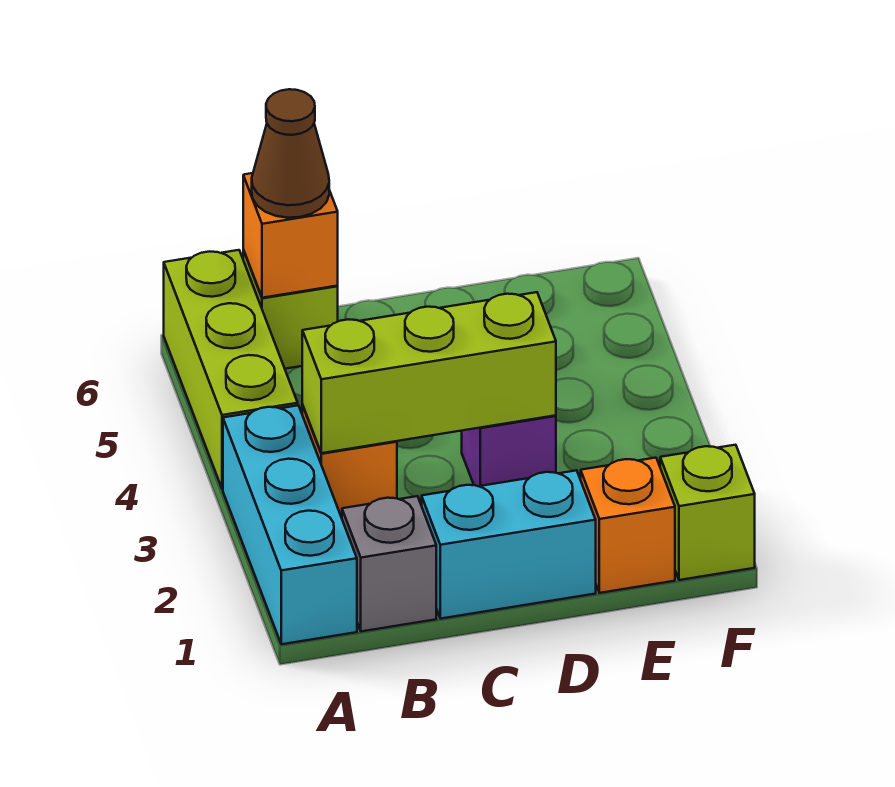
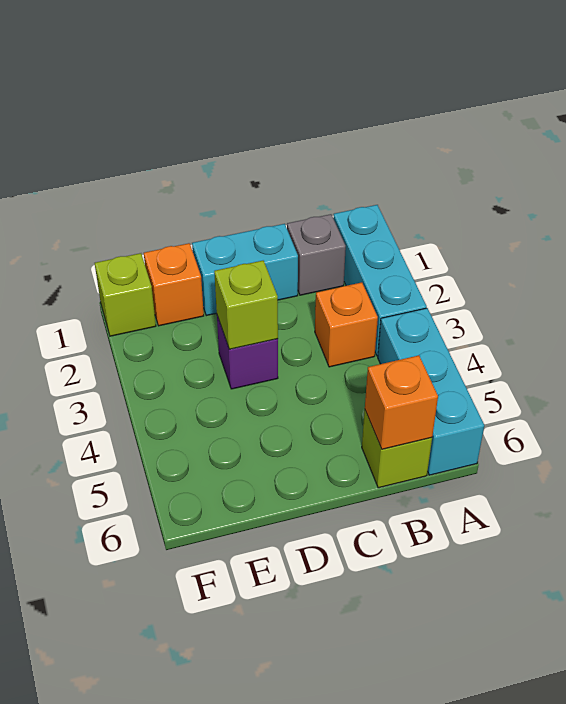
lime 1x3 brick [164,250,298,489] -> cyan 1x3 brick [378,308,484,475]
lime 1x3 brick [302,292,556,453] -> lime 1x1 brick [214,261,278,349]
brown 1x1 cone [252,89,329,218] -> none

